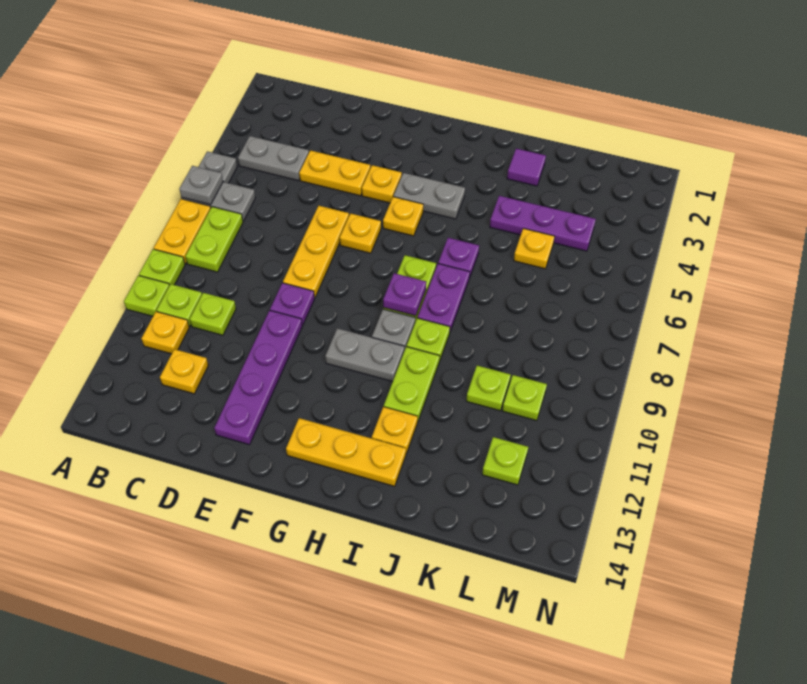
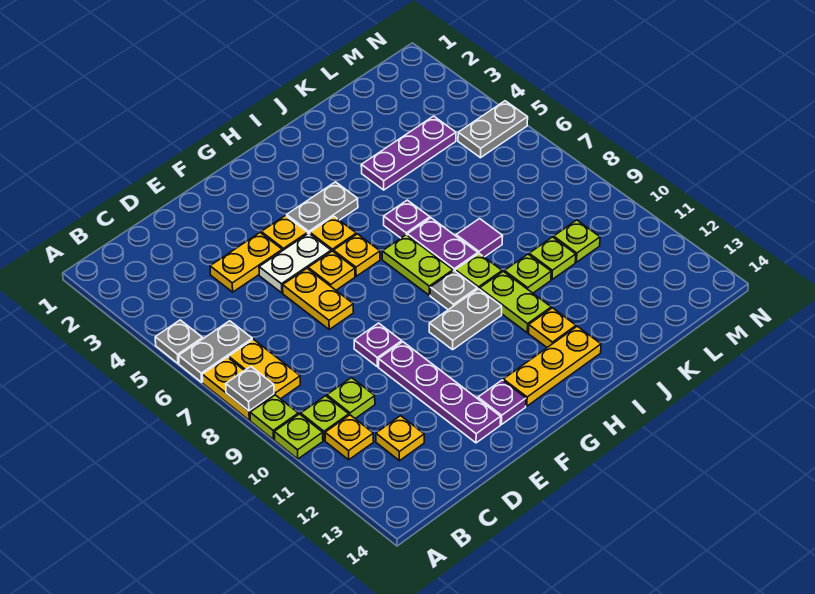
grey 1x1 plate [179,166,223,205] -> grey 1x1 plate moved to [226,366,274,411]
grey 1x2 plate [238,136,309,181] -> grey 1x2 plate moved to [458,101,528,158]
lime 1x2 plate [185,207,243,272] -> yellow 1x2 plate [229,339,300,399]
none -> white 1x2 plate [259,233,331,293]
yellow 1x3 plate [283,206,349,297] -> yellow 1x2 plate [283,269,354,329]
purple 1x1 plate [383,273,426,316] -> purple 1x1 plate moved to [478,380,526,424]
purple 1x1 tile [507,149,546,186] -> purple 1x1 tile moved to [456,219,503,257]
yellow 1x1 plate [514,228,555,269] -> yellow 1x1 plate moved to [334,234,380,276]
lime 1x1 plate [482,437,528,485] -> lime 1x1 plate moved to [504,254,551,293]

